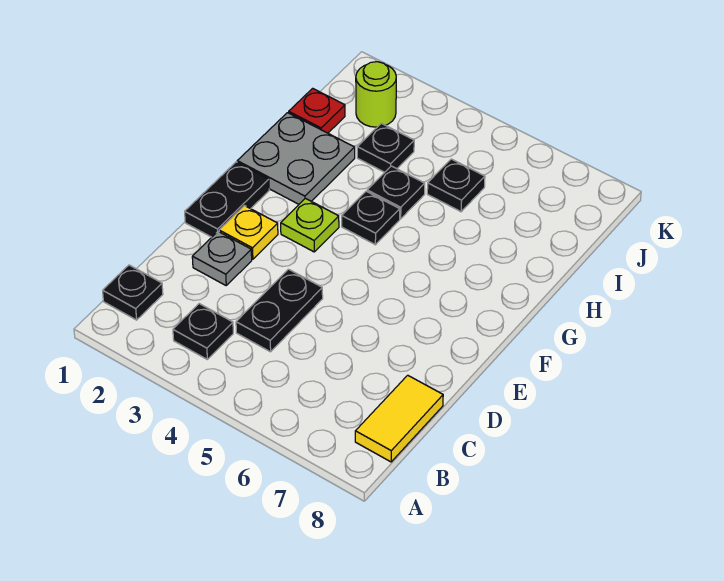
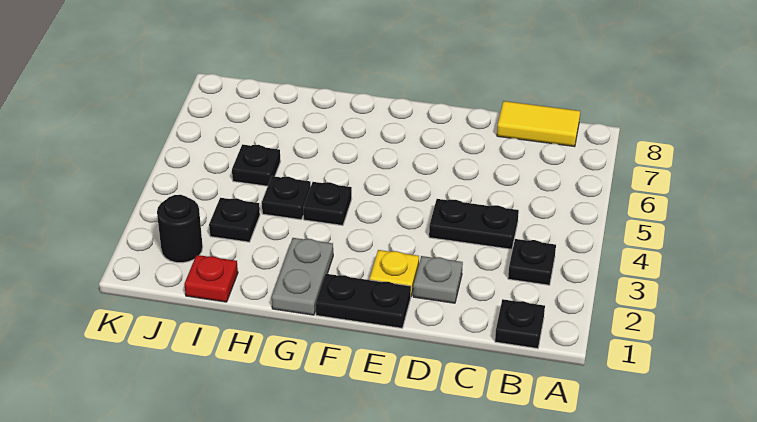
lime 1x1 plate [281,198,339,252] -> none
grey 2x2 plate [237,113,355,204] -> grey 1x2 plate [272,238,333,315]
lime 1x1 round brick [356,62,396,127] -> black 1x1 round brick [157,195,203,263]

